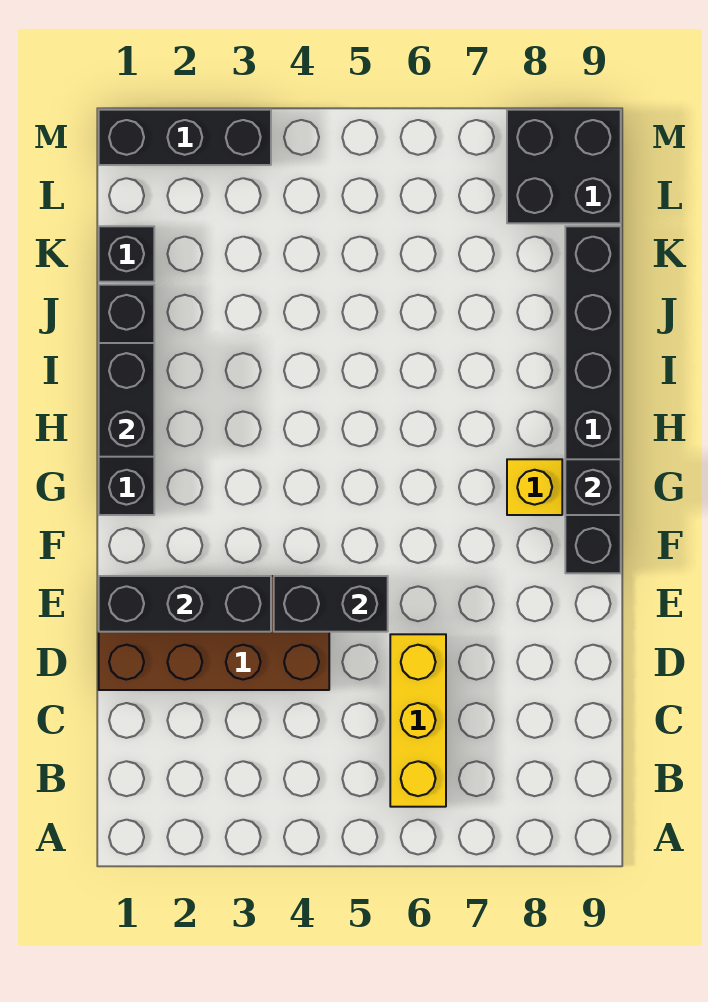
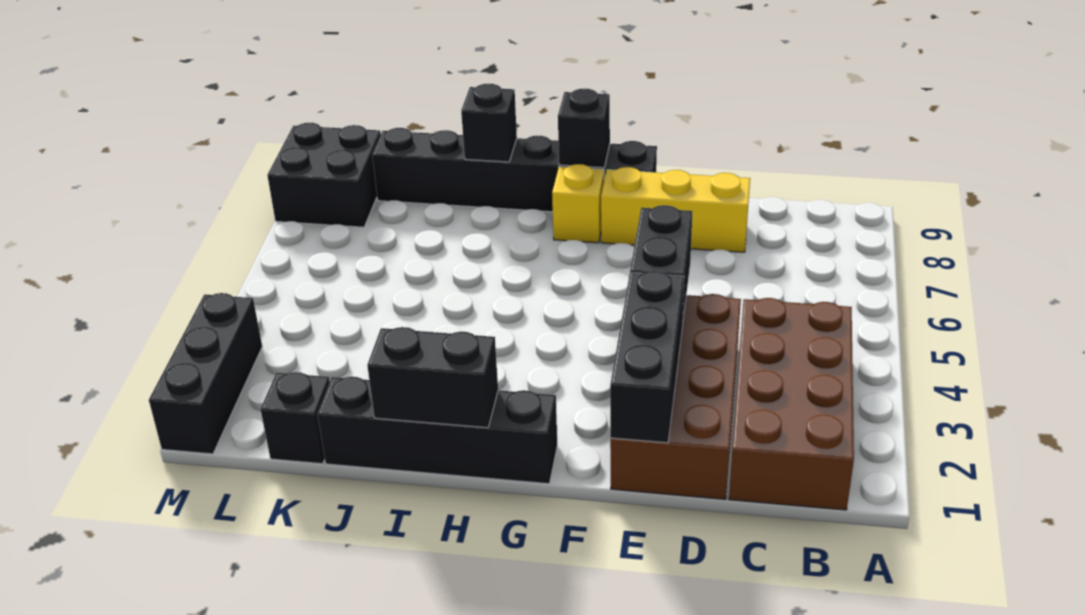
none -> brown 2x4 brick [729,298,854,510]
yellow 1x3 brick [390,634,446,807] -> yellow 1x3 brick moved to [601,167,750,252]
none -> black 1x1 brick [461,84,517,162]

